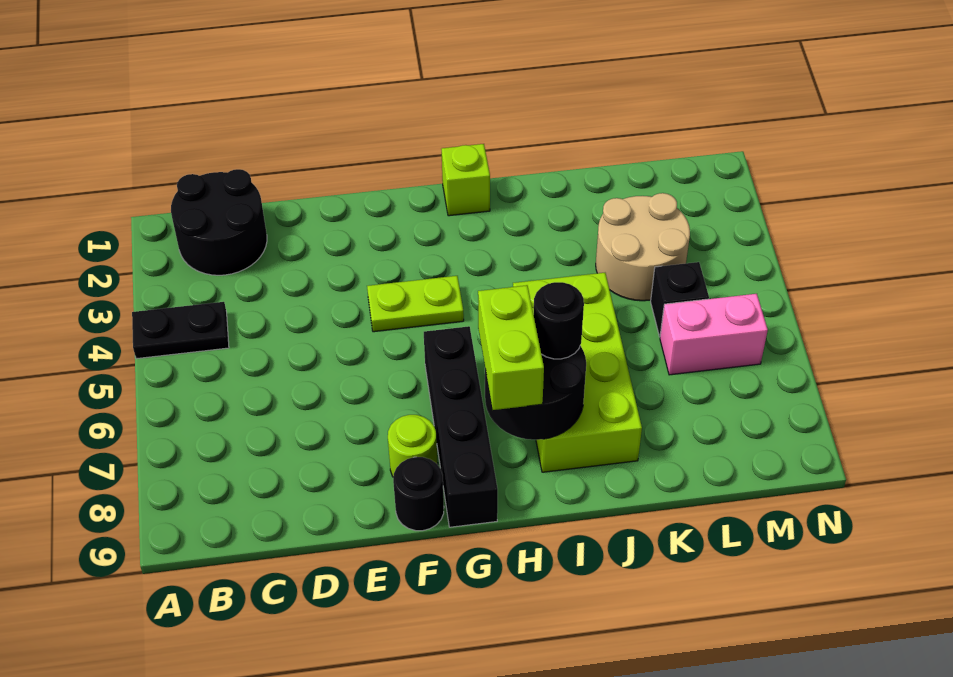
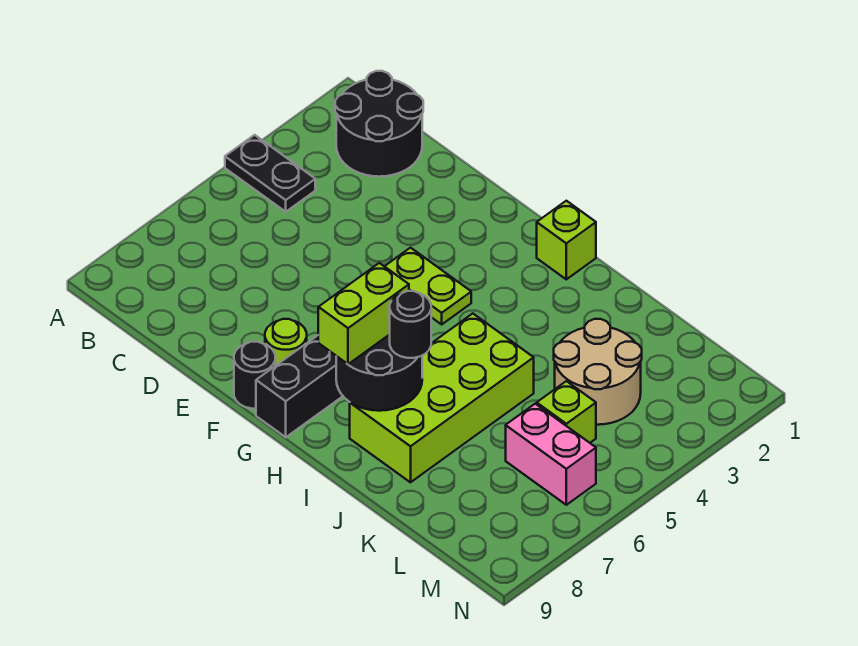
black 1x1 brick [651,262,709,337] -> lime 1x1 brick [537,381,596,443]

